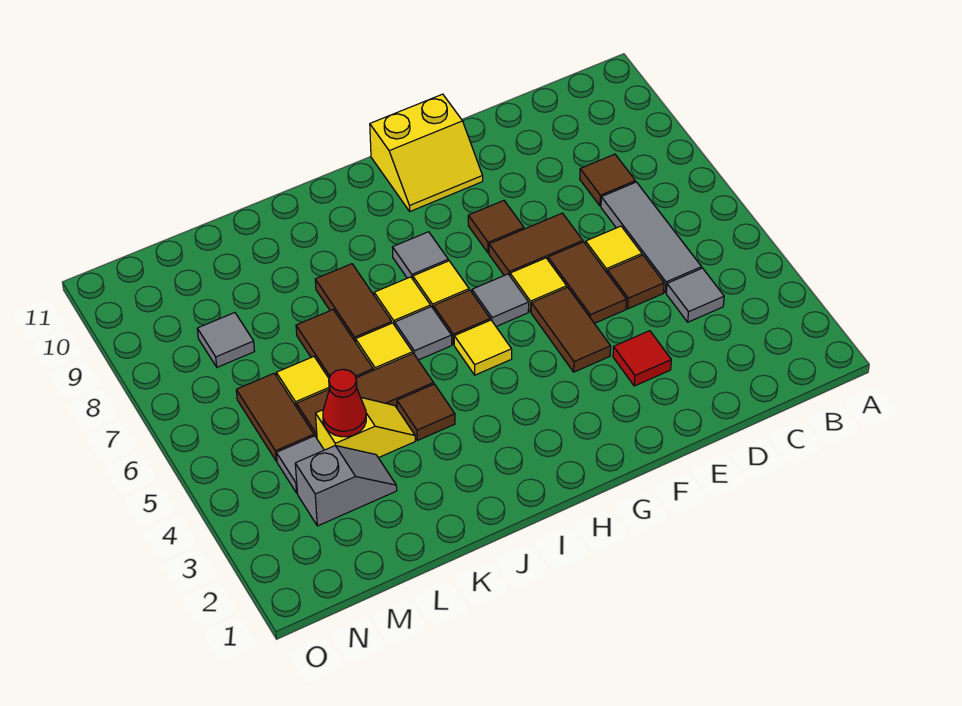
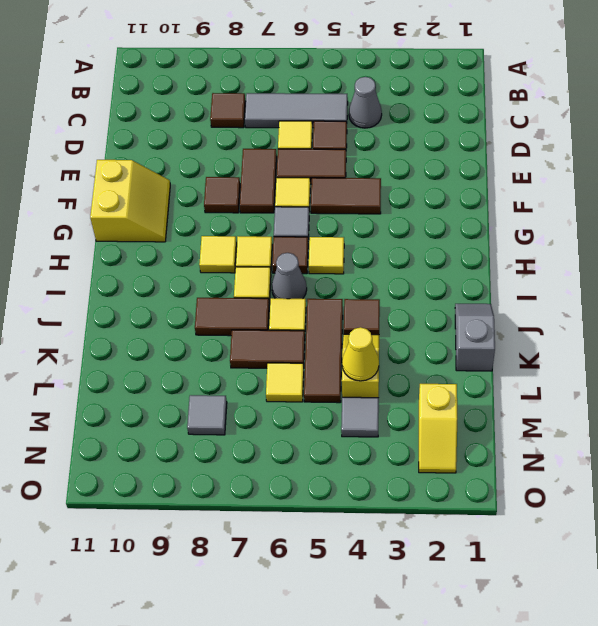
grey 1x1 tile [666,268,724,322] -> grey 1x1 cone [349,77,382,128]
red 1x1 tile [613,331,671,386] -> none
grey 1x1 tile [392,232,448,279] -> yellow 1x1 tile [199,236,237,273]
grey 1x1 tile [395,307,452,360] -> grey 1x1 cone [272,253,307,299]
grey 1x2 slope [295,446,397,526] -> grey 1x2 slope moved to [455,304,495,371]
red 1x1 cone [323,369,366,437] -> yellow 1x1 cone [342,327,379,381]
none -> yellow 1x2 slope [419,384,457,473]
brown 1x2 tile [236,373,314,461] -> none

